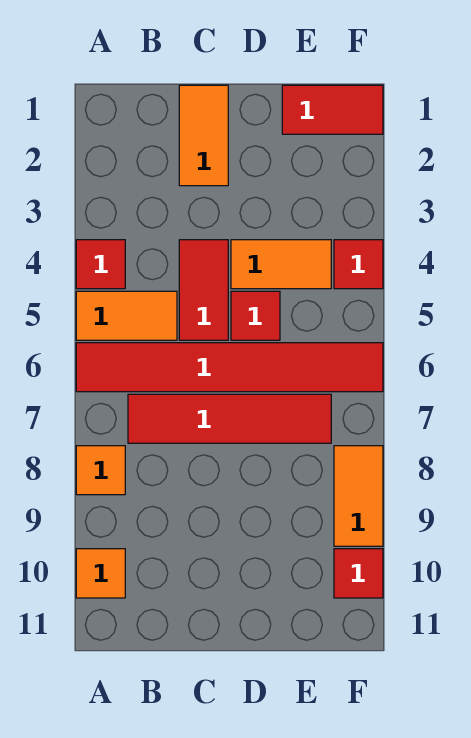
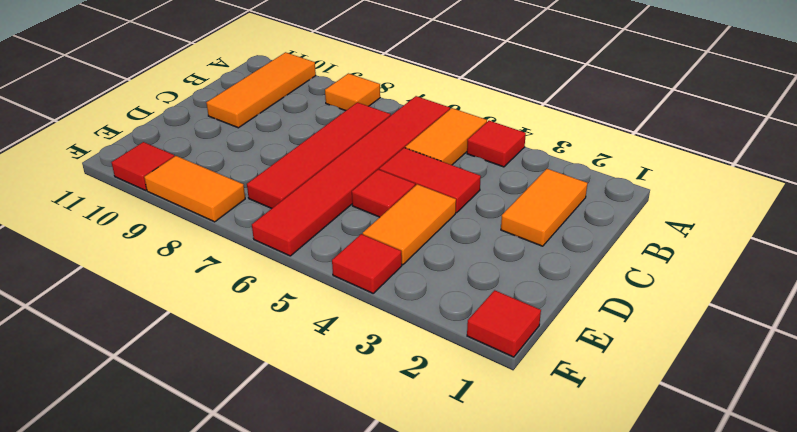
orange 1x1 tile [76,549,125,598] -> orange 1x3 tile [206,52,316,128]
orange 1x2 tile [179,85,228,186] -> orange 1x2 tile turned to [501,169,588,246]
red 1x2 tile [282,85,383,134] -> red 1x1 tile [467,290,541,357]

